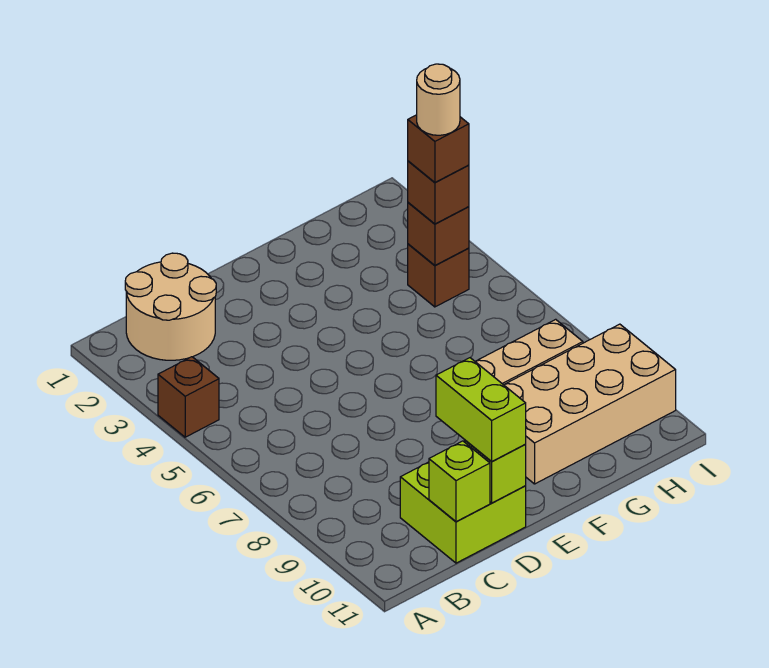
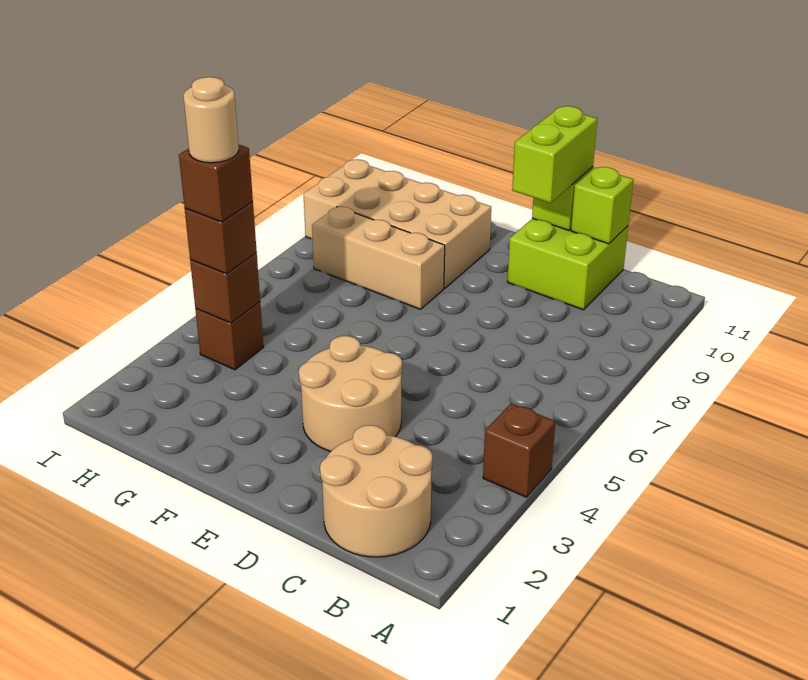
none -> tan 2x2 round brick [299,336,402,451]

